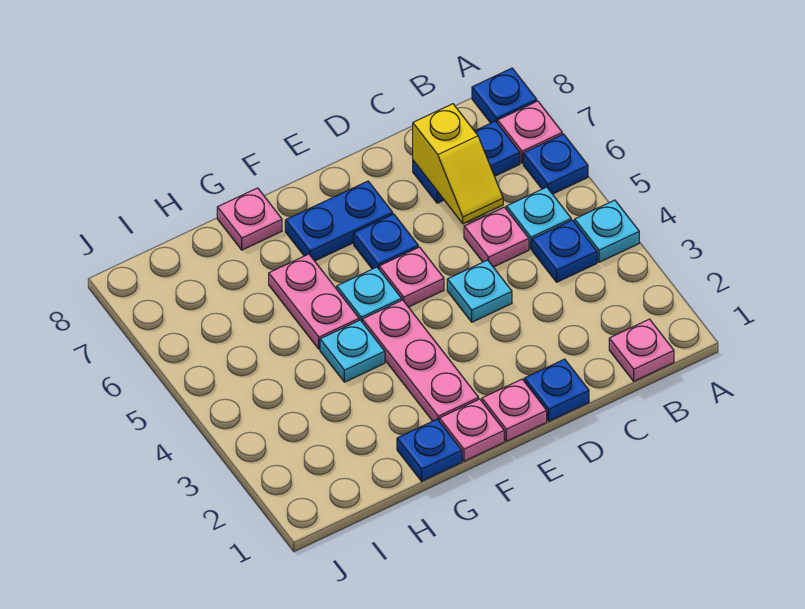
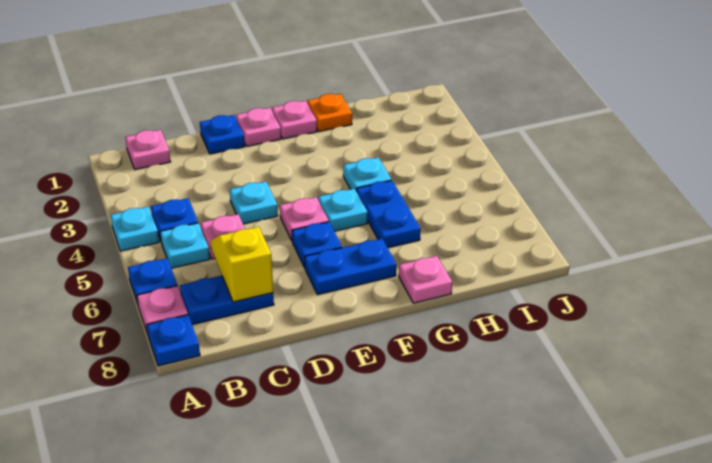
pink 1x3 plate [362,300,479,421] -> none
blue 1x1 plate [397,419,462,481] -> orange 1x1 plate [307,94,352,131]
pink 1x2 plate [269,254,359,349] -> blue 1x2 plate [356,180,421,248]

